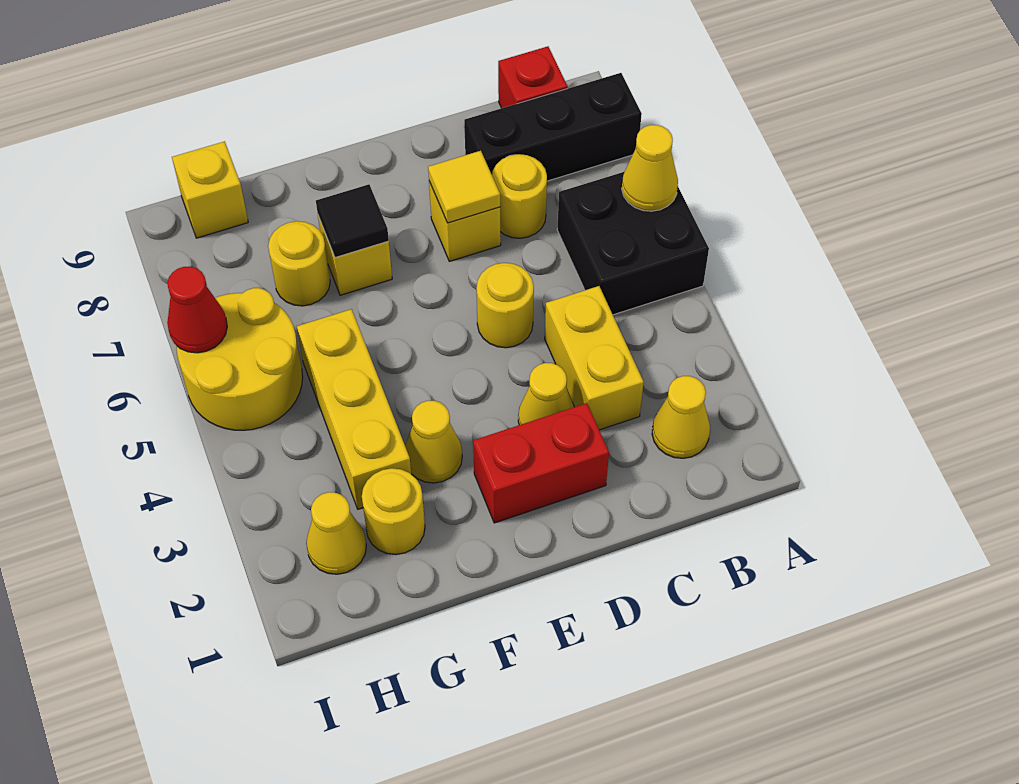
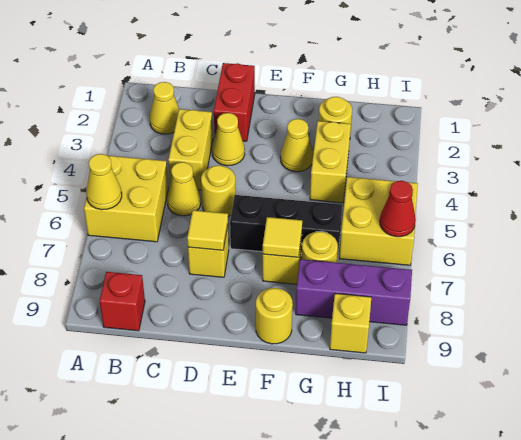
black 2x2 brick [557,172,709,315] -> yellow 2x2 brick [84,156,168,242]
black 1x3 brick [464,73,642,181] -> black 1x3 brick moved to [230,195,342,258]
yellow 1x1 round brick [492,154,547,238] -> yellow 1x1 round brick moved to [256,288,293,344]
red 1x2 brick [473,403,609,523] -> red 1x2 brick turned to [214,63,255,141]
black 1x1 tile [316,184,389,257] -> yellow 1x1 tile [263,217,302,257]
yellow 1x3 brick [297,309,411,509] -> yellow 1x2 brick [310,121,351,203]
none -> purple 1x3 brick [296,259,412,325]
yellow 1x1 cone [306,492,366,574] -> yellow 1x1 cone moved to [167,162,201,216]
yellow 2x2 round brick [177,288,303,430] -> yellow 2x2 brick [339,177,418,265]

